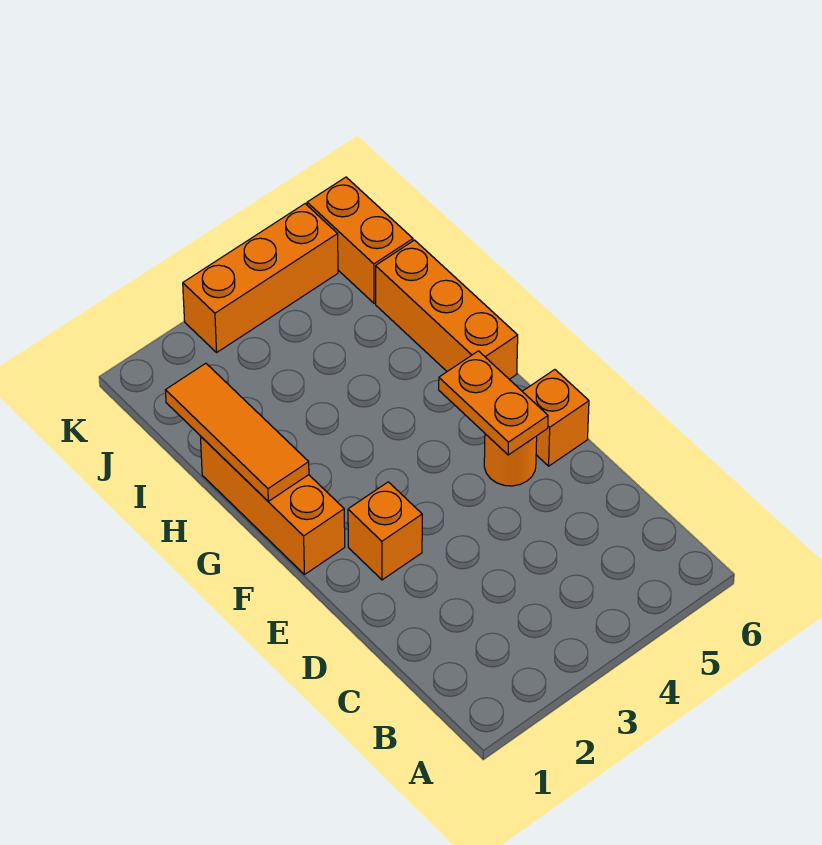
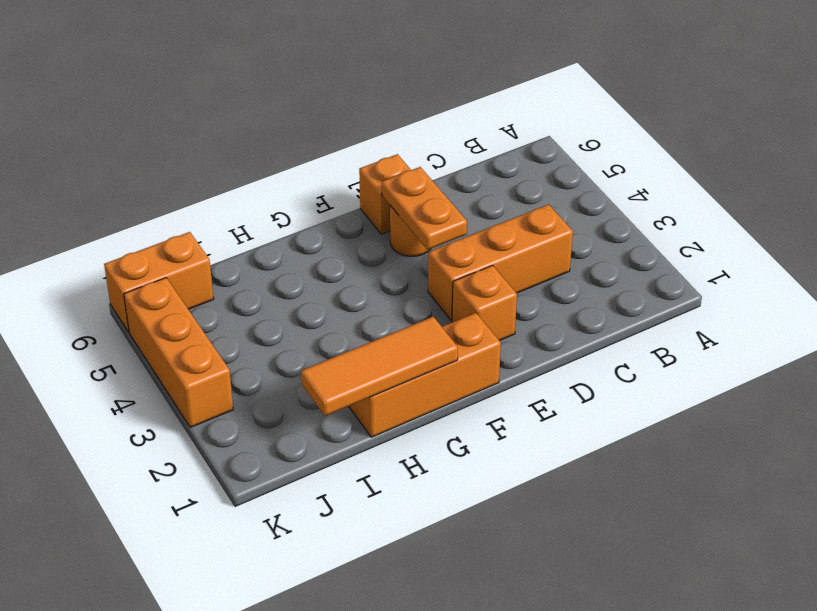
orange 1x2 plate [439,351,548,455] -> orange 1x2 plate turned to [382,167,467,250]
orange 1x3 brick [376,240,518,379] -> orange 1x3 brick moved to [428,204,573,320]

